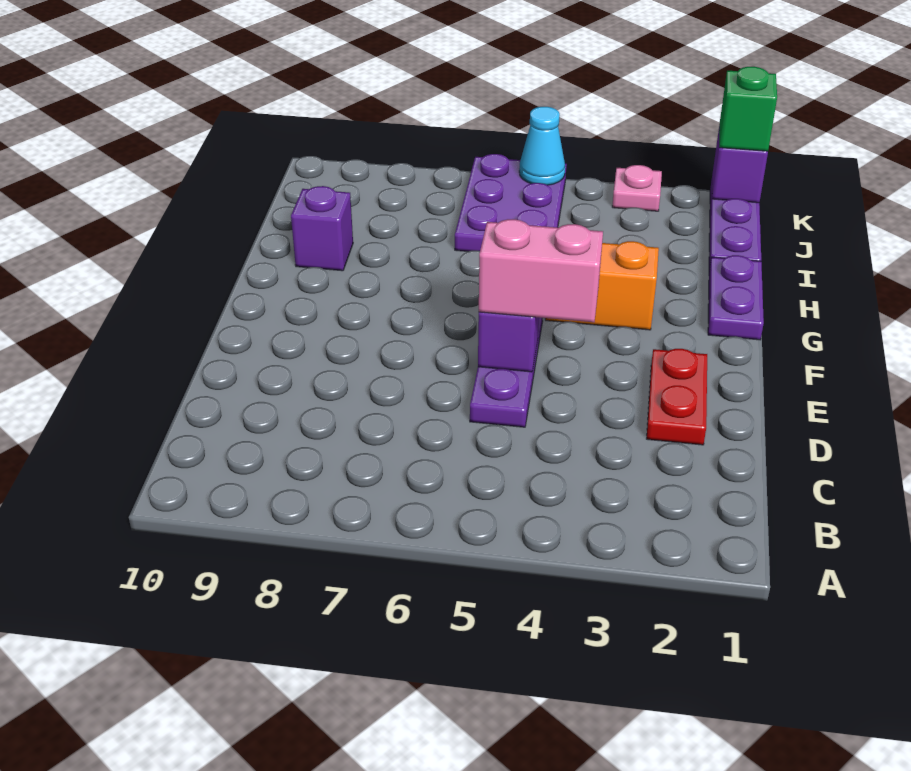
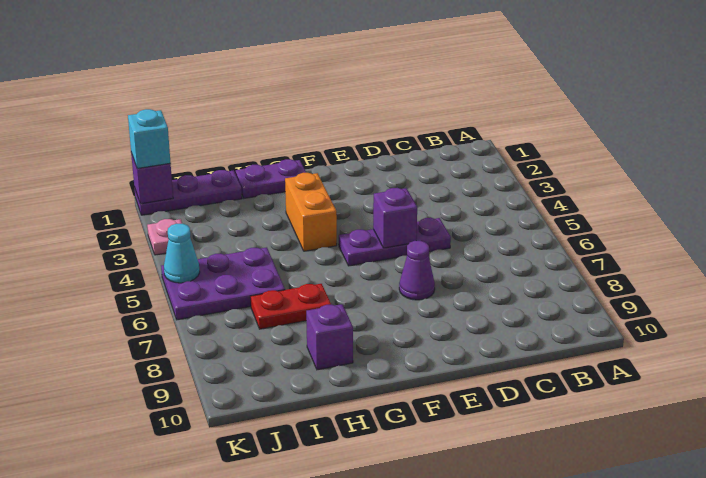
red 1x2 plate [647,349,707,445] -> red 1x2 plate moved to [250,284,331,329]
pink 1x2 brick [479,219,603,322] -> none
none -> purple 1x1 cone [399,241,435,300]
green 1x1 brick [719,67,777,151] -> cyan 1x1 brick [128,109,171,169]

